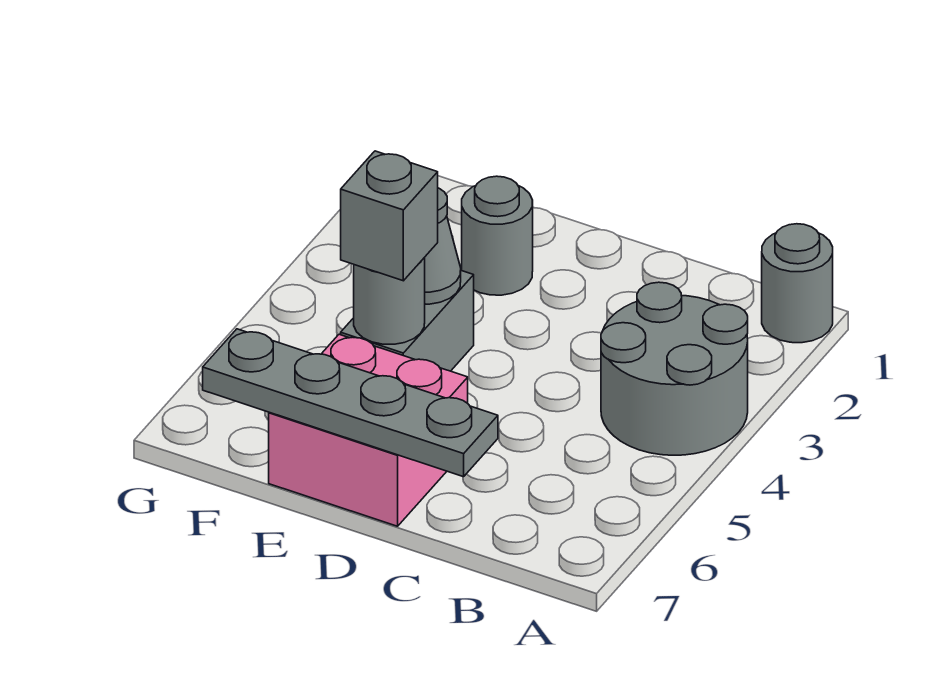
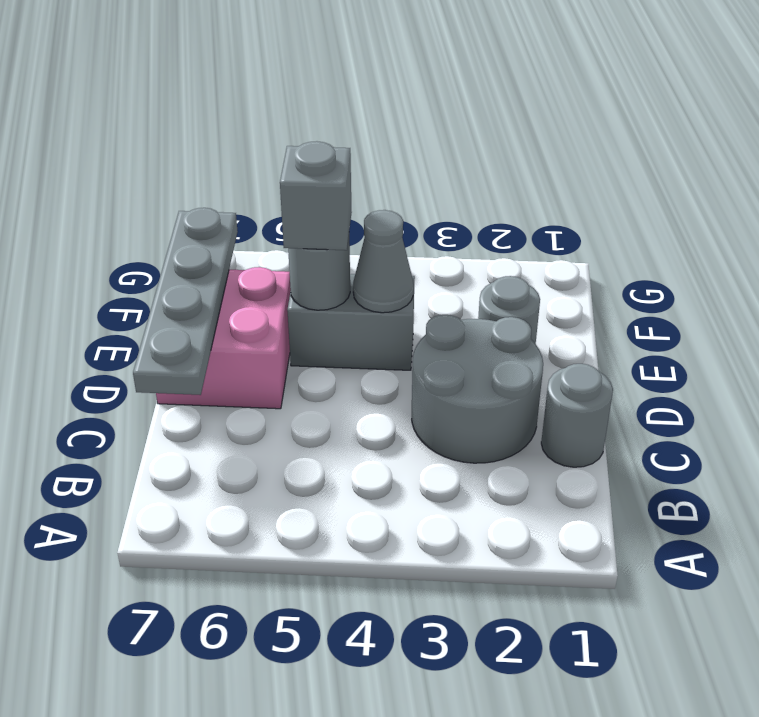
grey 1x1 round brick [762,224,833,343] -> grey 1x1 round brick moved to [541,364,613,467]
grey 2x2 round brick [601,282,748,455] -> grey 2x2 round brick moved to [412,315,543,463]

